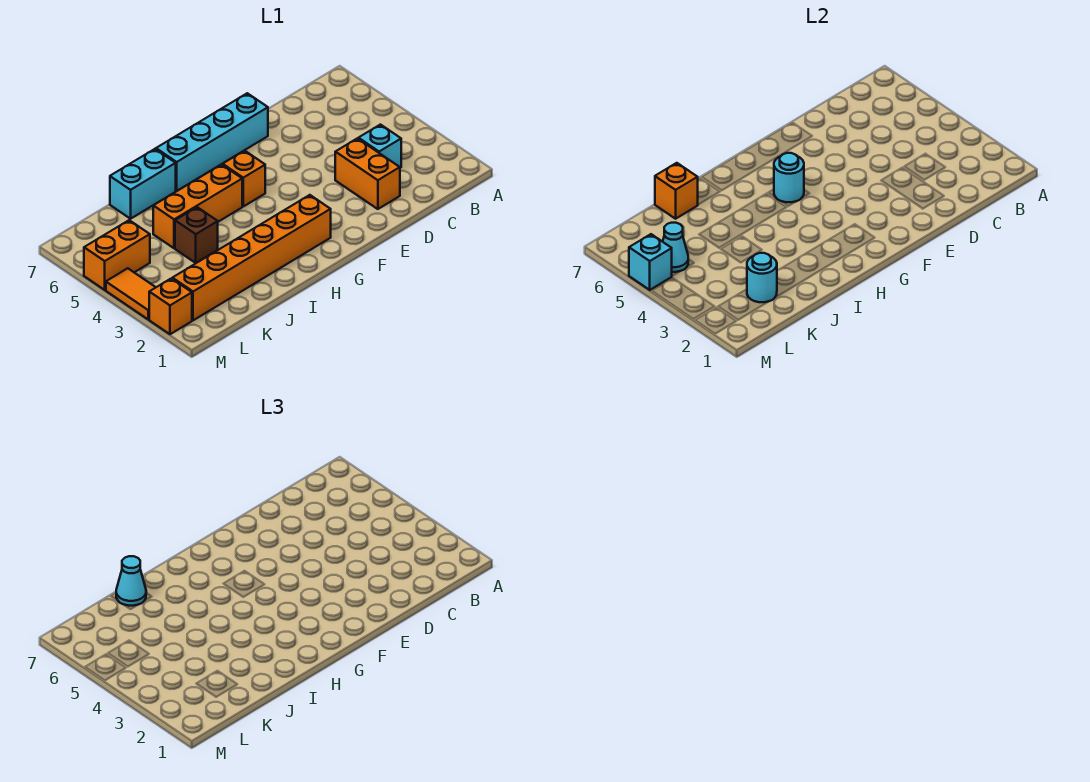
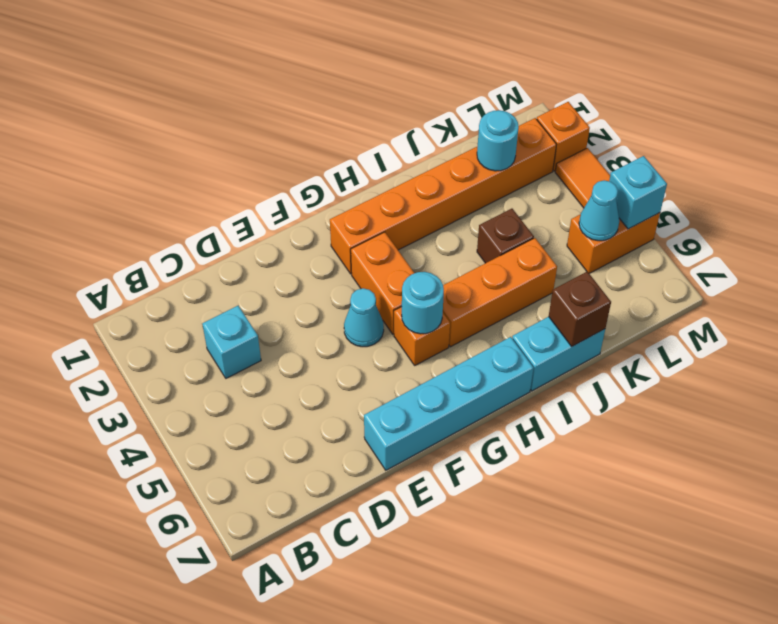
orange 1x2 brick [335,138,400,209] -> orange 1x2 brick moved to [351,232,414,334]
orange 1x1 brick [655,163,698,219] -> brown 1x1 brick [549,272,611,346]
cyan 1x1 cone [116,556,146,606] -> cyan 1x1 cone moved to [344,288,384,347]

